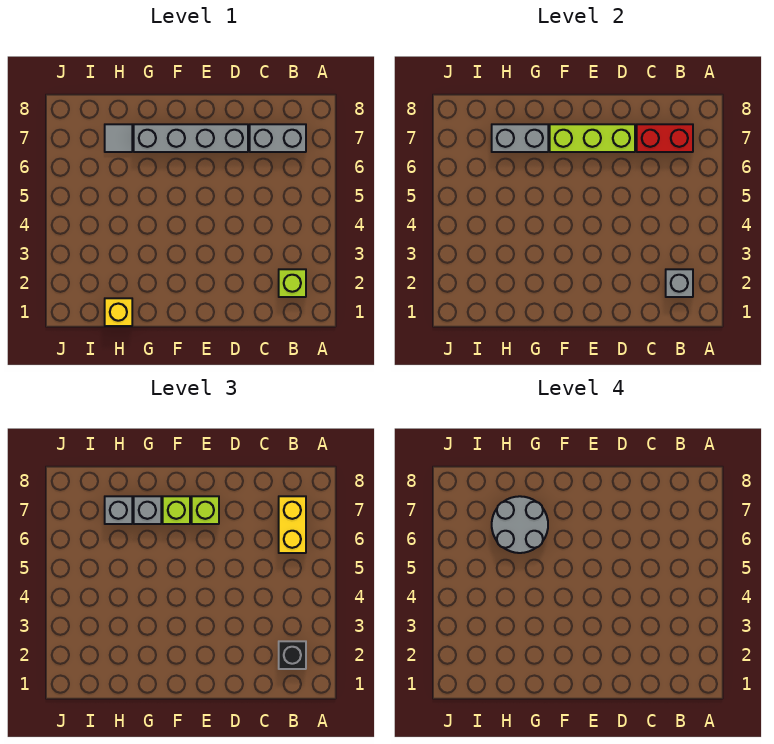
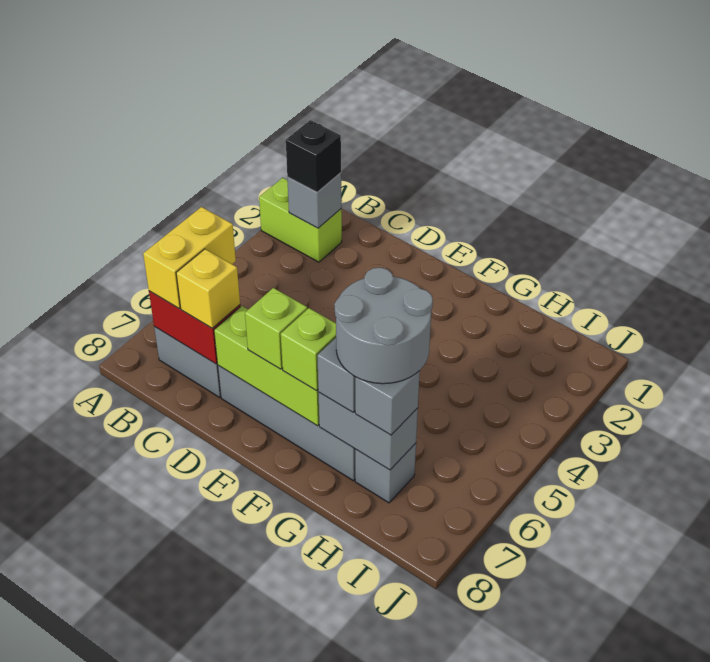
lime 1x1 brick [279,269,306,297] -> lime 1x2 brick [259,178,342,262]
yellow 1x1 brick [105,298,132,326] -> yellow 1x1 brick moved to [176,249,240,328]
grey 1x1 tile [105,124,132,152] -> grey 1x1 brick [355,443,416,503]

